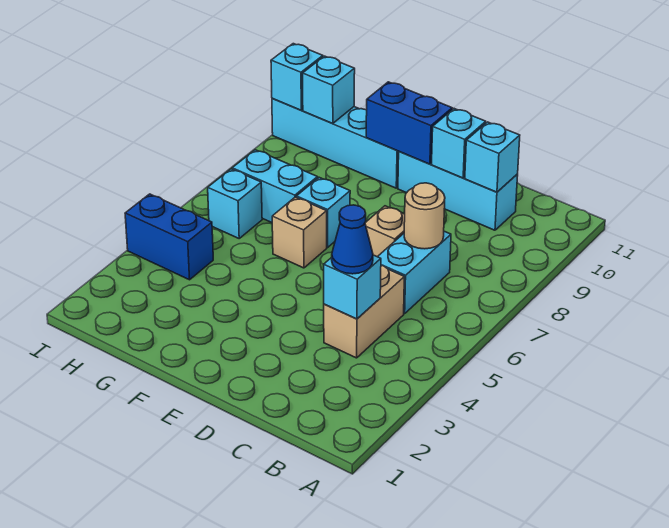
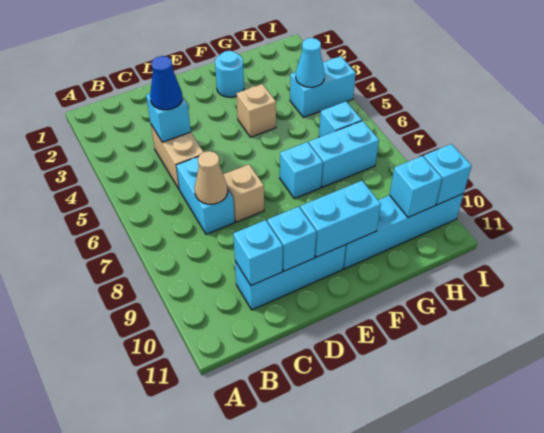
tan 1x1 round brick [404,183,445,249] -> tan 1x1 cone [195,151,228,204]
blue 1x2 brick [366,82,452,164] -> cyan 1x2 brick [300,181,381,257]
none -> cyan 1x1 round brick [215,51,244,97]
tan 1x1 brick [272,197,327,268] -> tan 1x1 brick moved to [236,84,276,137]
blue 1x2 brick [125,194,213,280] -> cyan 1x2 brick [290,56,356,117]
none -> cyan 1x1 cone [296,38,325,87]

